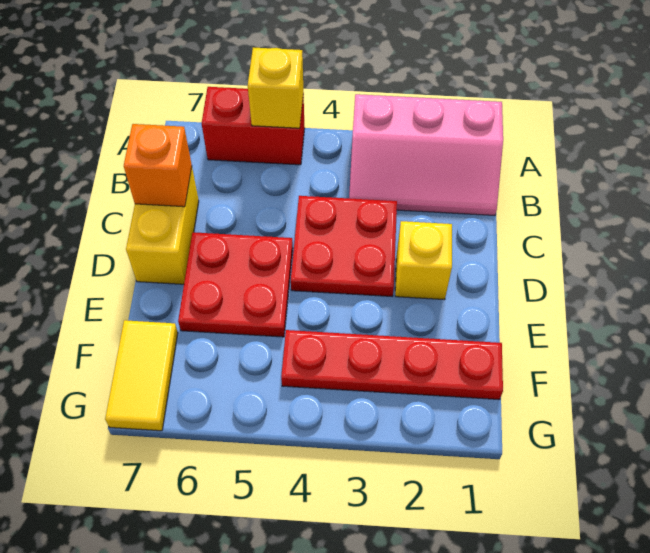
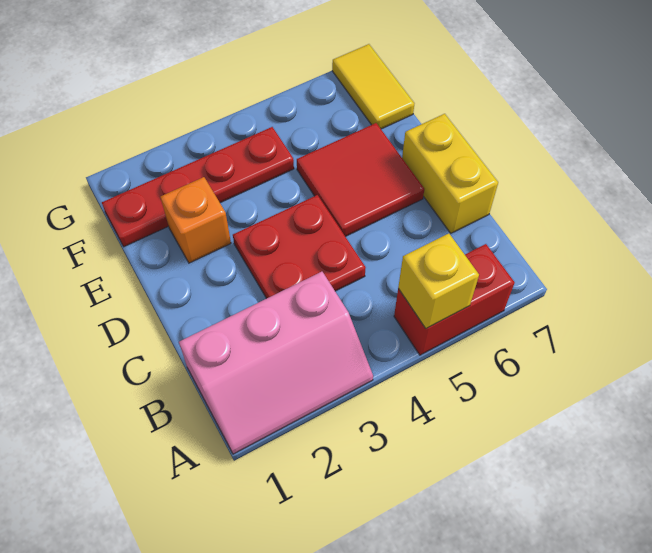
pink 2x3 slope [349,94,503,215] -> pink 2x3 slope turned to [179,272,373,454]
orange 1x1 brick [124,124,192,207] -> orange 1x1 brick moved to [161,177,231,263]
yellow 1x1 brick [395,221,452,300] -> none
red 2x2 plate [178,232,293,337] -> red 2x2 tile [297,123,424,237]

